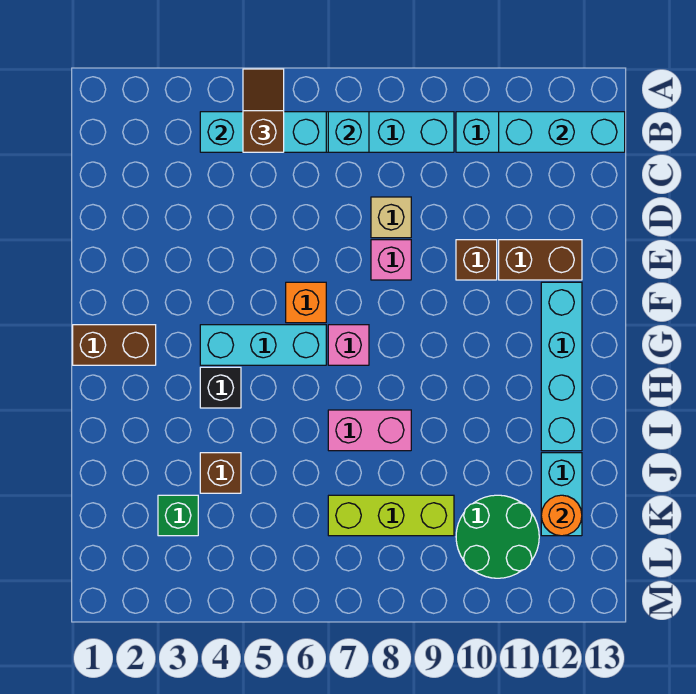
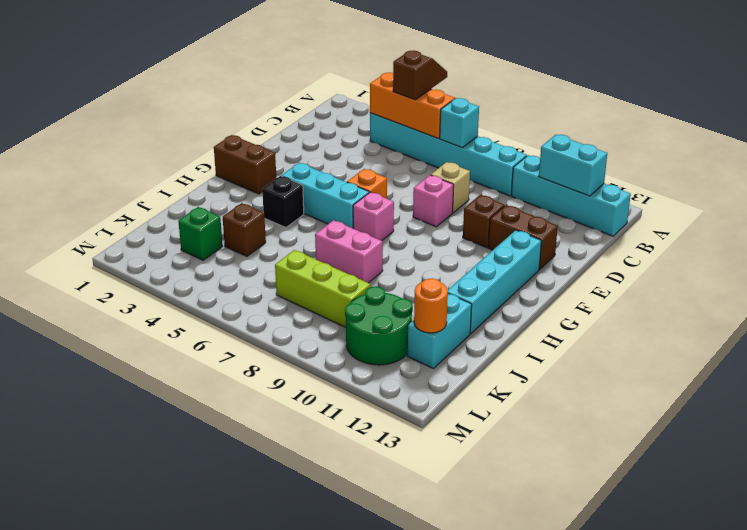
cyan 1x3 brick [200,112,326,152] -> orange 1x3 brick [370,73,455,138]
cyan 1x3 brick [499,112,625,152] -> cyan 1x2 brick [539,134,607,196]

